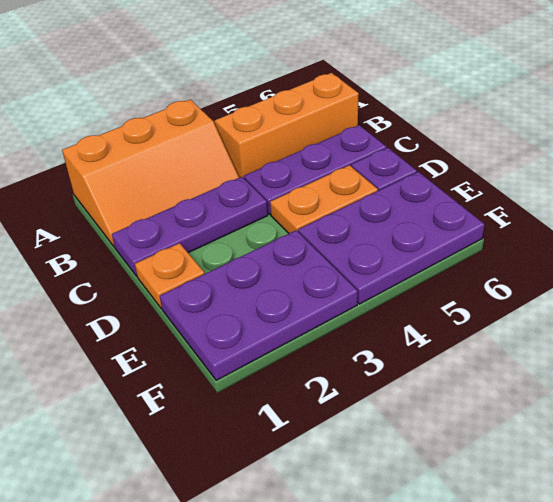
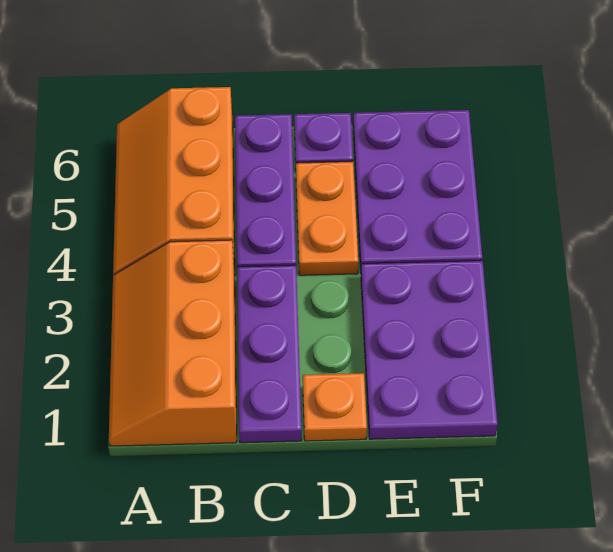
orange 2x3 slope [62,100,239,247] -> orange 2x3 slope turned to [109,240,237,446]

